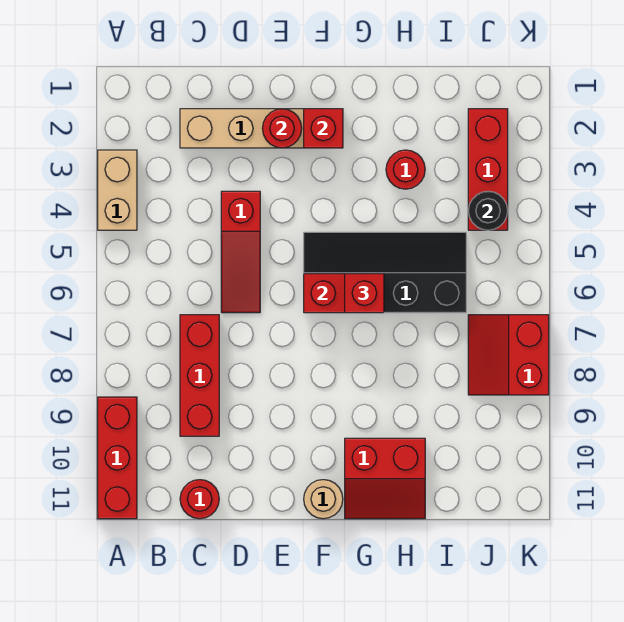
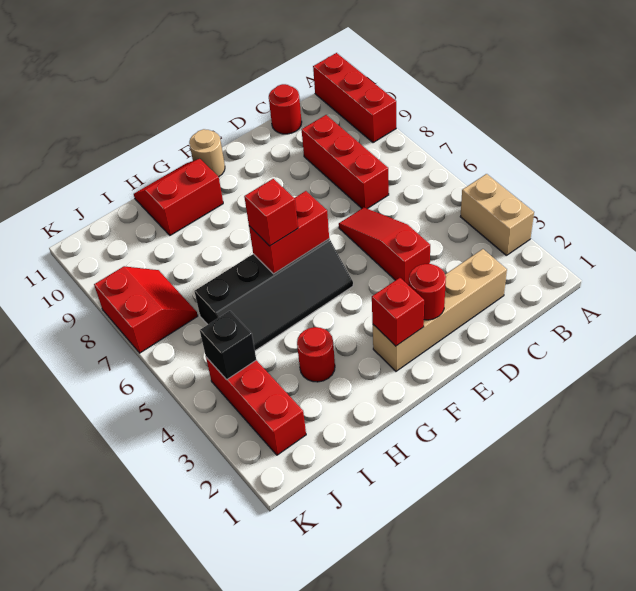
black 1x1 round brick [468,191,508,230] -> black 1x1 brick [200,311,256,380]

